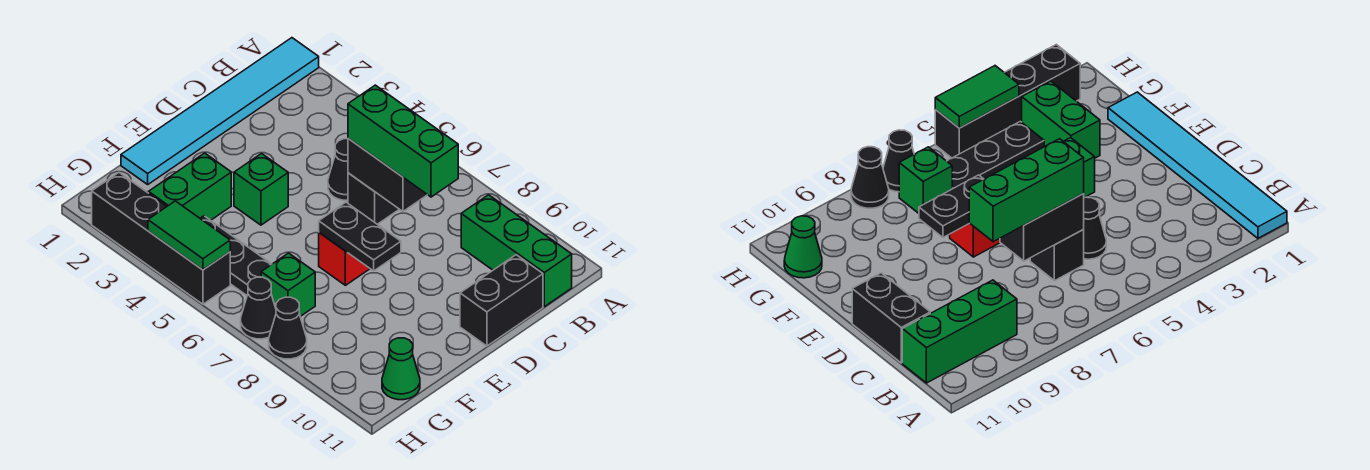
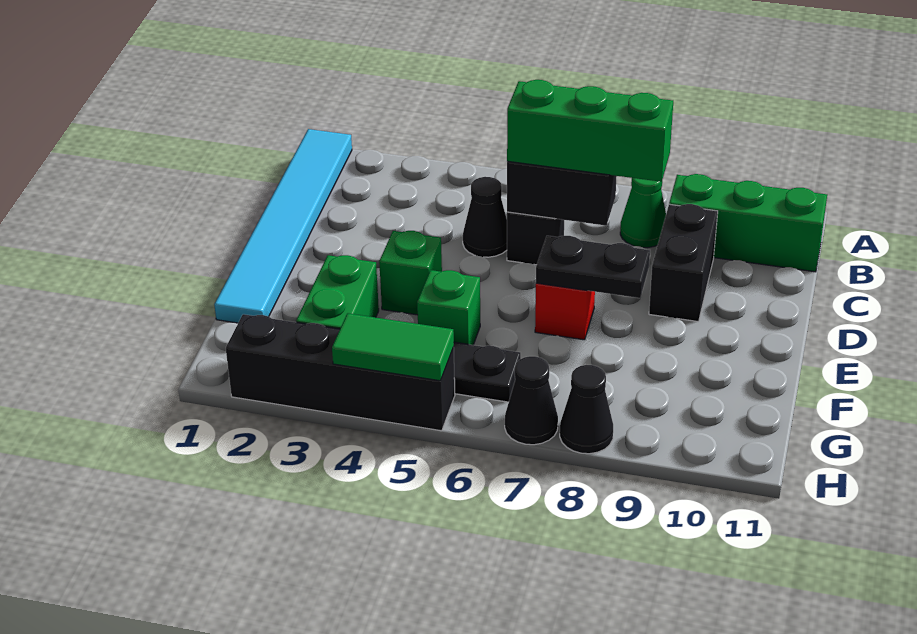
black 1x2 brick [460,255,543,346] -> black 1x2 brick moved to [649,204,718,322]
green 1x1 brick [261,253,315,316] -> green 1x1 brick moved to [417,270,480,345]
green 1x1 cone [382,338,420,400] -> green 1x1 cone moved to [620,178,666,248]

